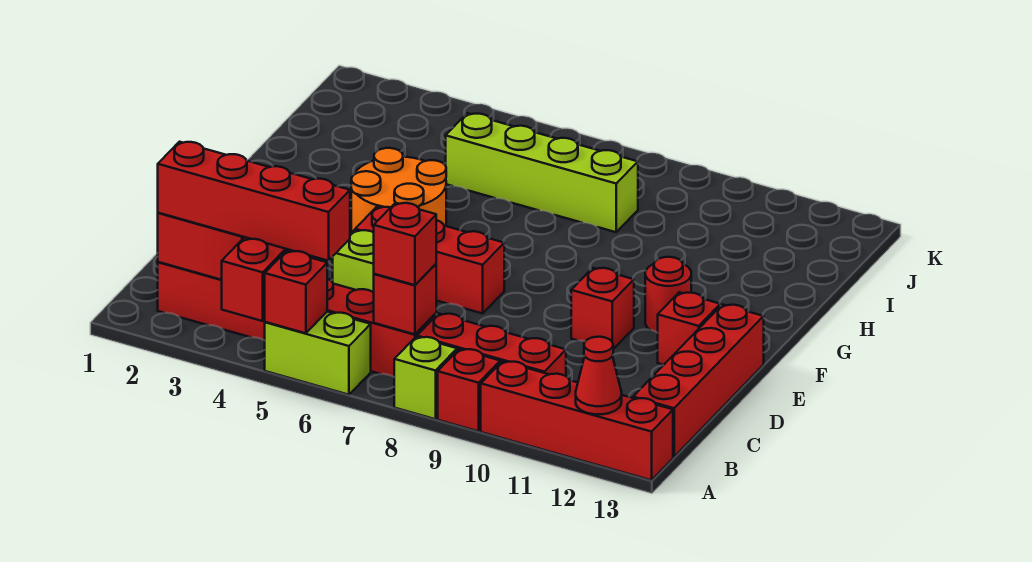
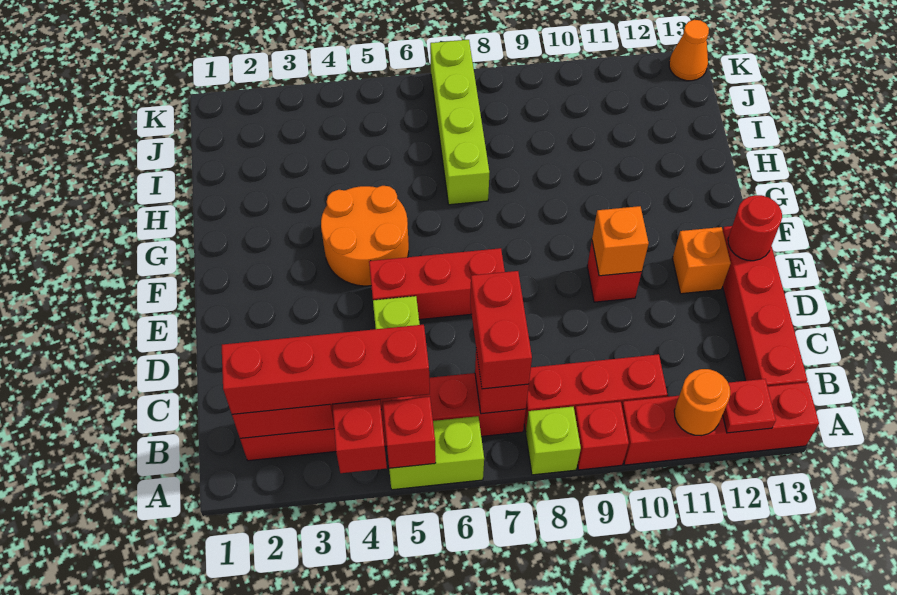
none -> orange 1x1 round brick [674,369,730,436]
red 1x1 cone [576,337,622,414] -> red 1x1 plate [723,379,776,433]
red 1x1 brick [374,203,436,285] -> red 1x2 brick [470,271,532,389]
none -> orange 1x1 brick [592,206,649,276]
red 1x1 brick [658,292,720,365] -> orange 1x1 brick [672,227,731,294]
red 1x1 round brick [645,257,691,333] -> red 1x1 round brick moved to [728,195,782,261]
lime 1x4 brick [446,113,638,232] -> lime 1x4 brick turned to [430,40,489,205]
none -> orange 1x1 cone [669,20,709,81]

